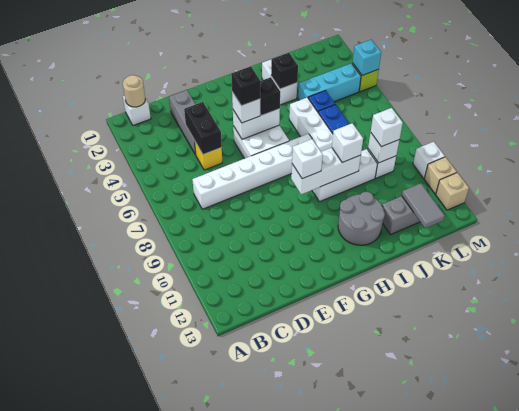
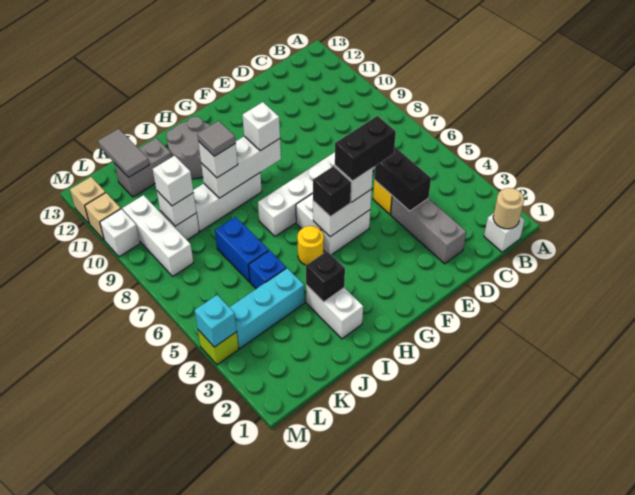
black 1x1 brick [231,66,260,106] -> black 1x2 brick [335,116,396,181]
none -> yellow 1x1 round brick [297,226,324,265]
white 1x3 brick [289,97,333,152] -> white 1x3 brick moved to [123,195,194,276]
none -> grey 1x1 tile [197,121,236,156]

